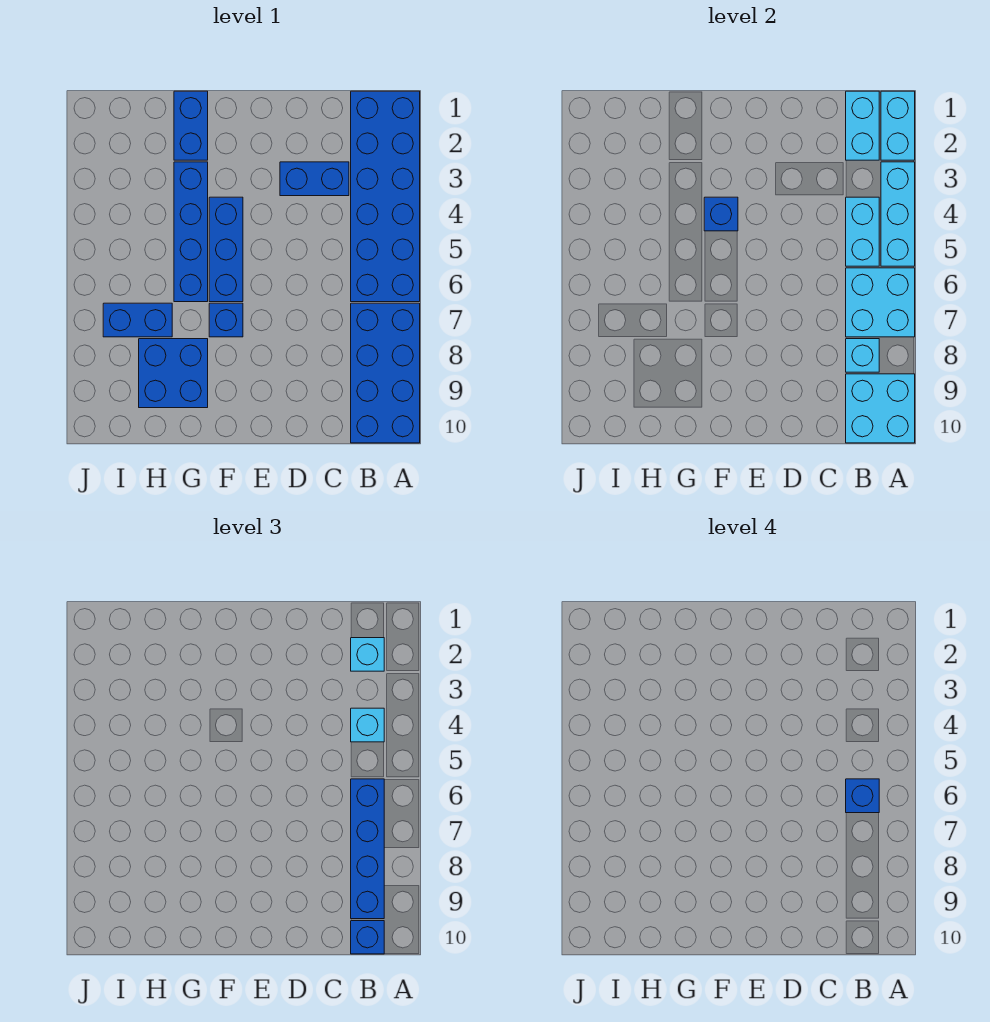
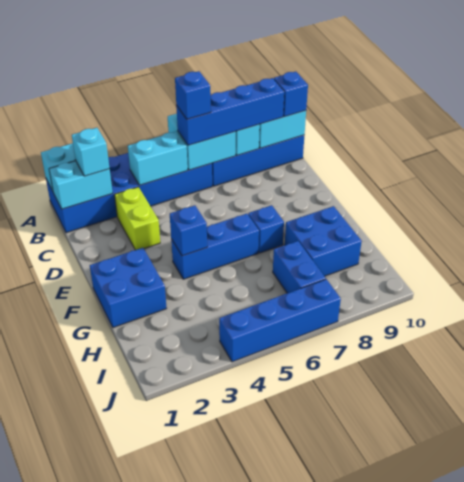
cyan 1x3 brick [881,162,915,266] -> none
cyan 1x1 brick [351,708,384,742] -> none
blue 1x2 brick [280,162,349,196] -> lime 1x2 brick [115,187,160,250]
blue 1x2 brick [174,91,208,160] -> blue 2x2 brick [90,248,167,328]
blue 1x4 brick [174,162,208,302] -> blue 1x4 brick moved to [219,279,341,362]

